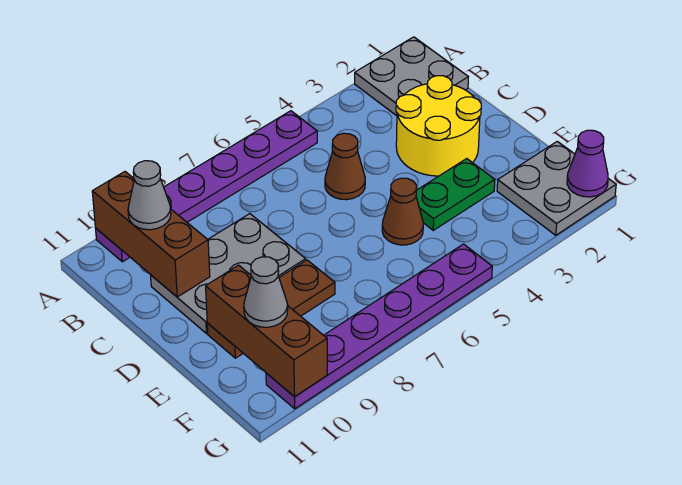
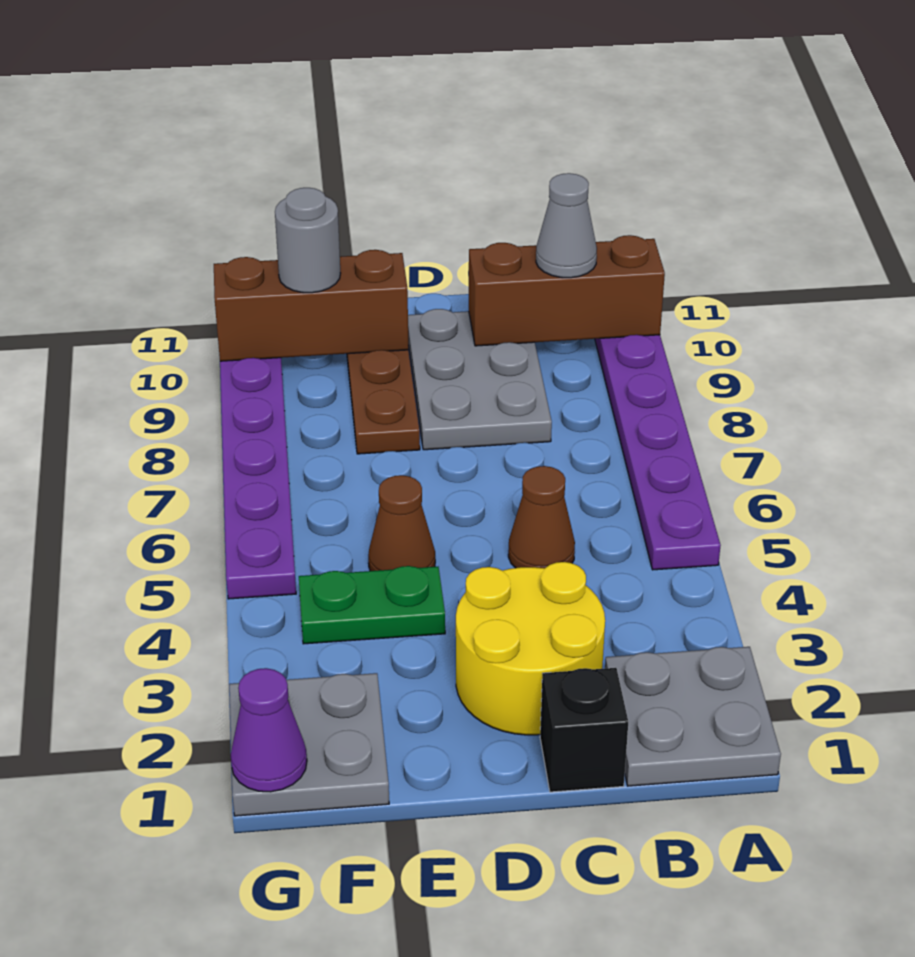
none -> black 1x1 brick [540,668,628,792]
green 1x2 plate [416,159,495,230] -> green 1x2 plate turned to [299,566,445,644]
grey 1x1 cone [244,257,288,327] -> grey 1x1 round brick [275,188,340,293]

